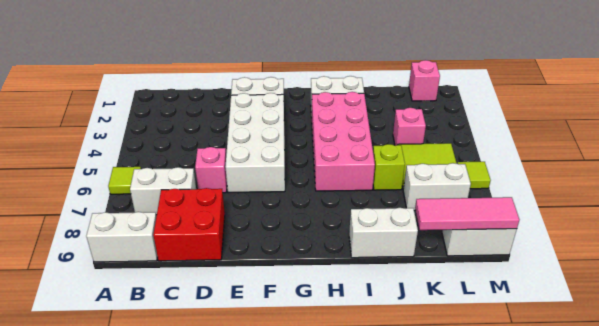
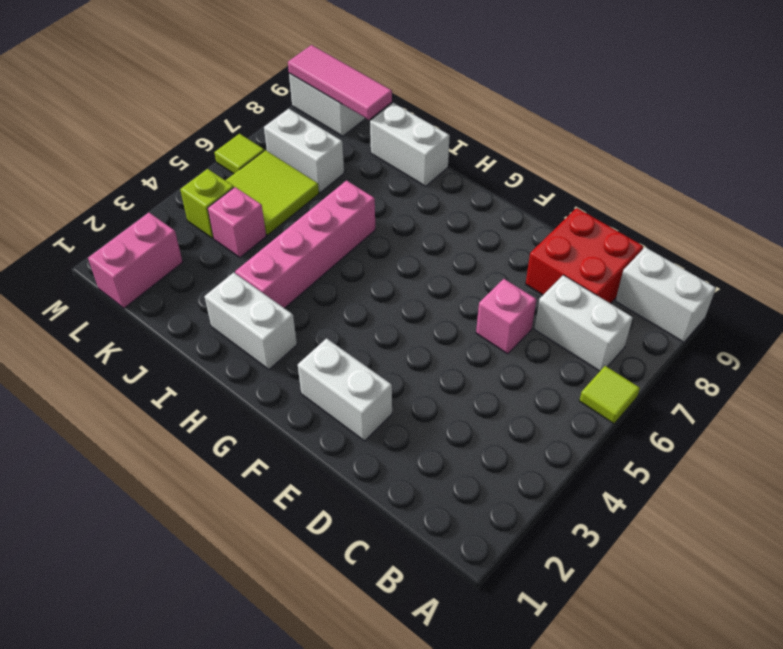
white 2x4 brick [226,93,285,193] -> none
pink 2x4 brick [312,92,375,191] -> pink 1x4 brick [235,181,375,308]
lime 1x1 brick [373,144,405,190] -> lime 1x1 brick moved to [180,169,234,238]
pink 1x1 brick [409,60,440,101] -> pink 1x2 brick [88,213,183,308]

